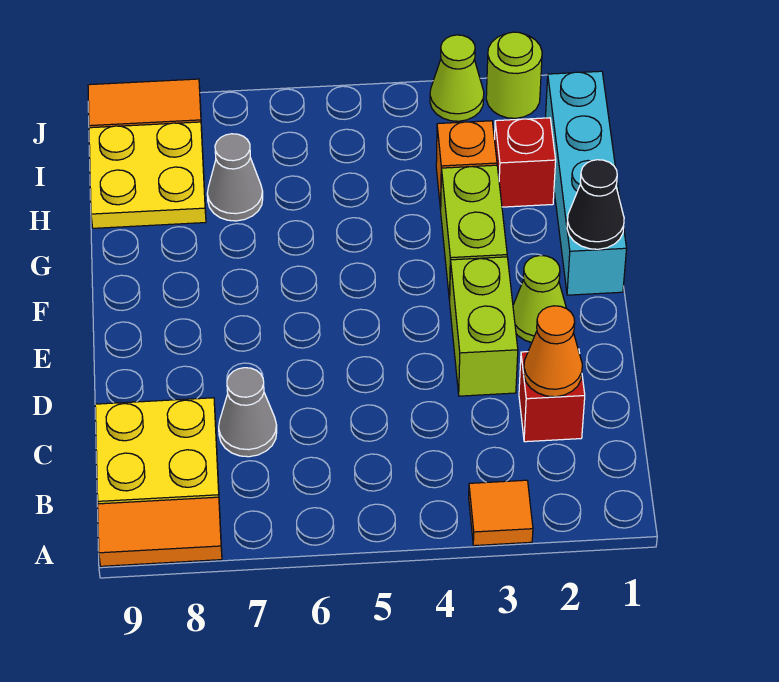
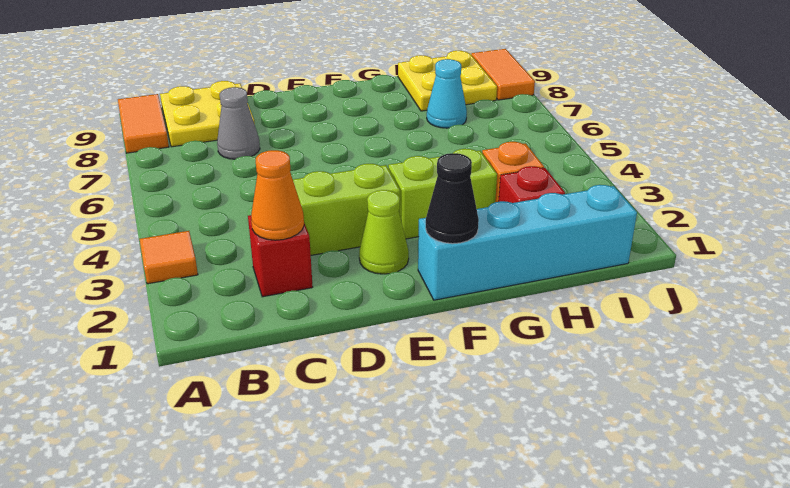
grey 1x1 cone [207,134,263,221] -> cyan 1x1 cone [427,59,467,128]
lime 1x1 round brick [486,32,542,118] -> none
lime 1x1 cone [430,35,484,121] -> none

